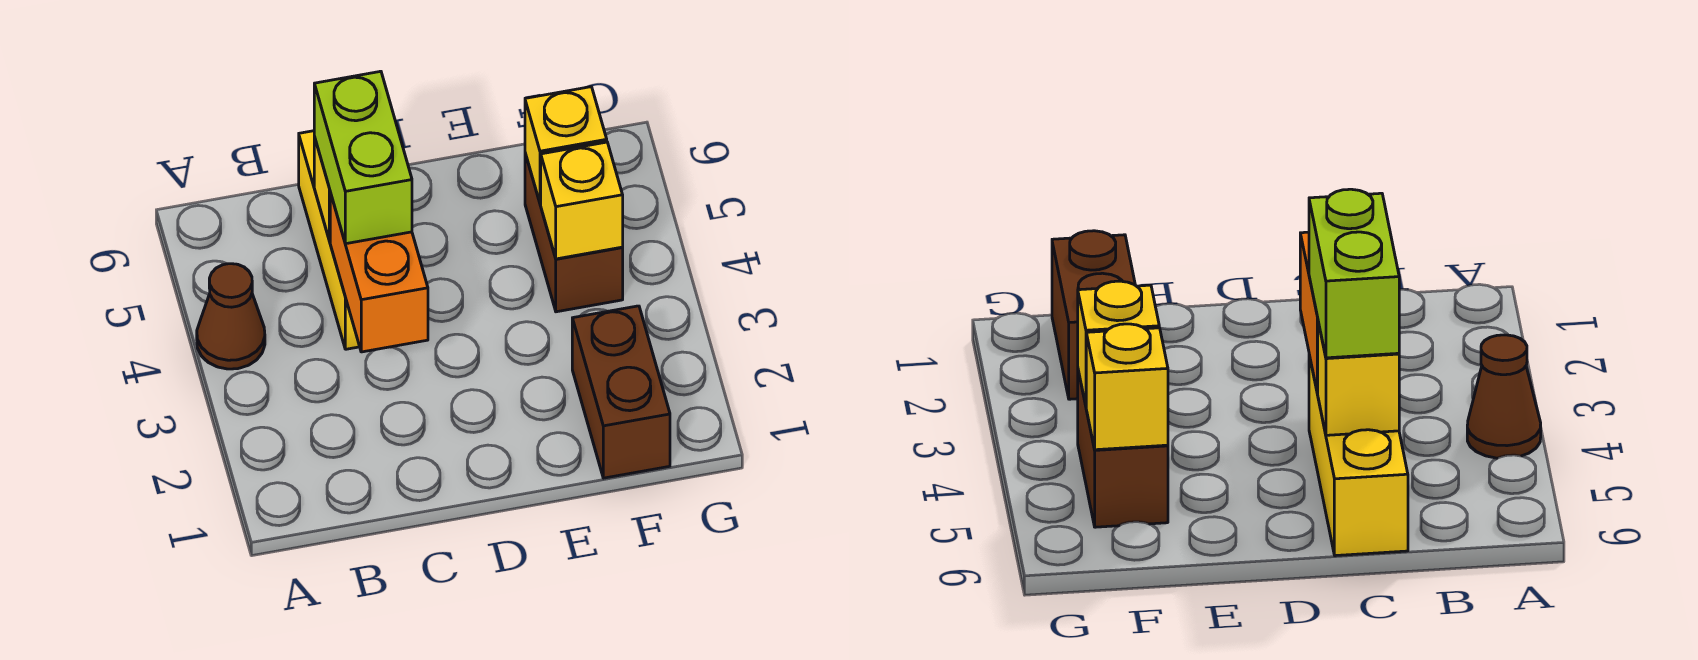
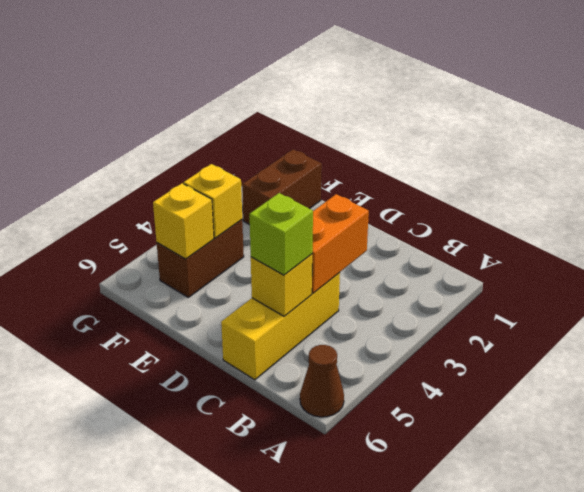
brown 1x1 cone [197,264,265,369] -> brown 1x1 cone moved to [300,345,344,417]
lime 1x2 brick [314,71,412,244] -> lime 1x1 brick [250,193,313,275]

